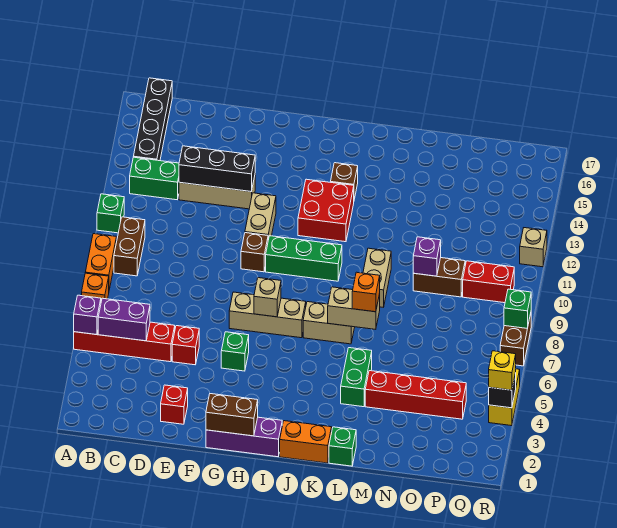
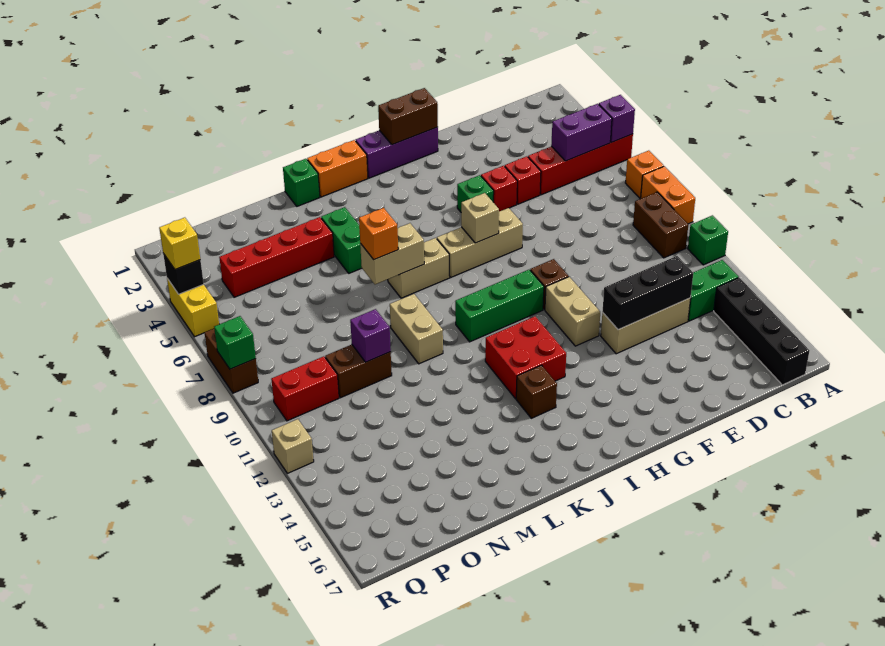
red 1x1 brick [161,385,188,424] -> red 1x1 brick moved to [481,166,517,211]

